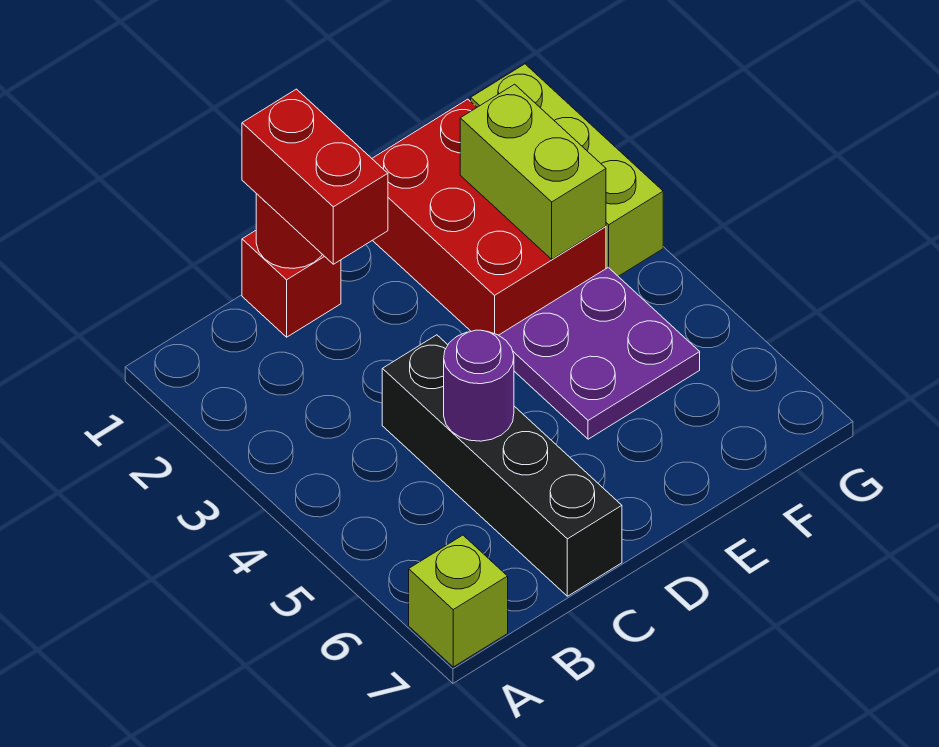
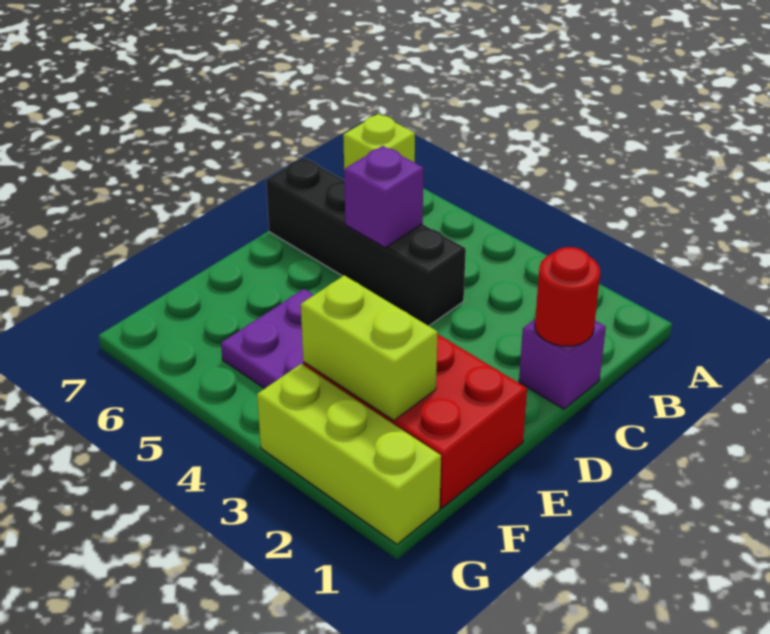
red 1x1 brick [242,231,341,337] -> purple 1x1 brick [519,319,606,409]
red 1x2 brick [242,89,388,264] -> none
purple 1x1 round brick [444,330,514,441] -> purple 1x1 brick [344,146,424,248]

